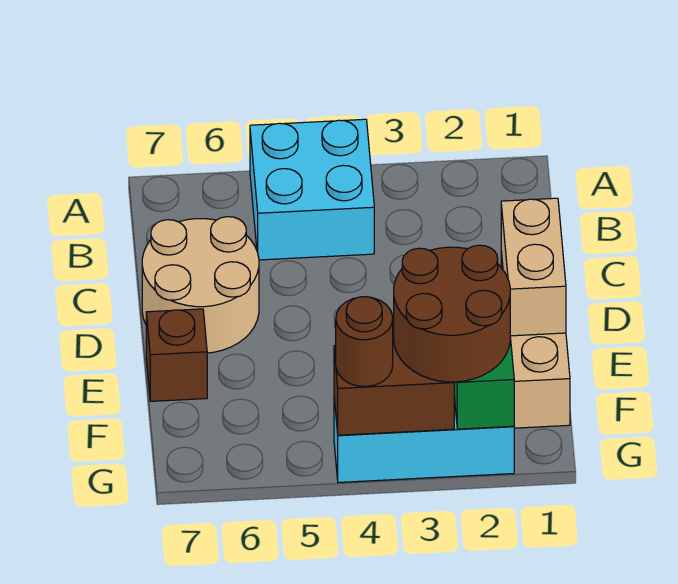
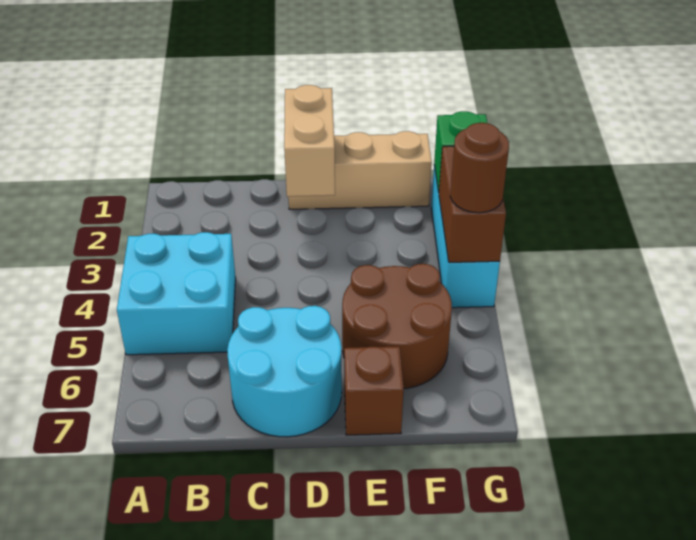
tan 2x2 round brick [142,217,259,353] -> cyan 2x2 round brick [227,306,342,437]
tan 1x2 brick [501,198,566,336] -> tan 1x2 brick turned to [284,85,335,196]
brown 2x2 round brick [394,245,510,382] -> brown 2x2 round brick moved to [342,264,452,389]

